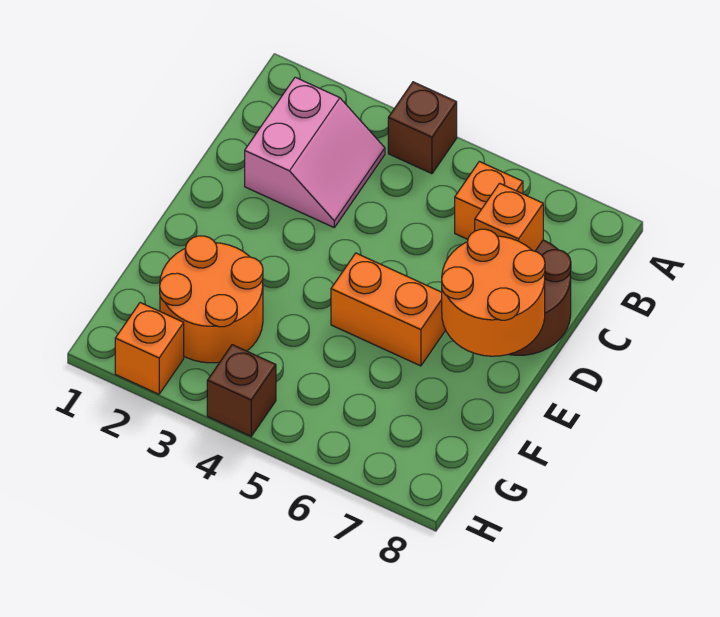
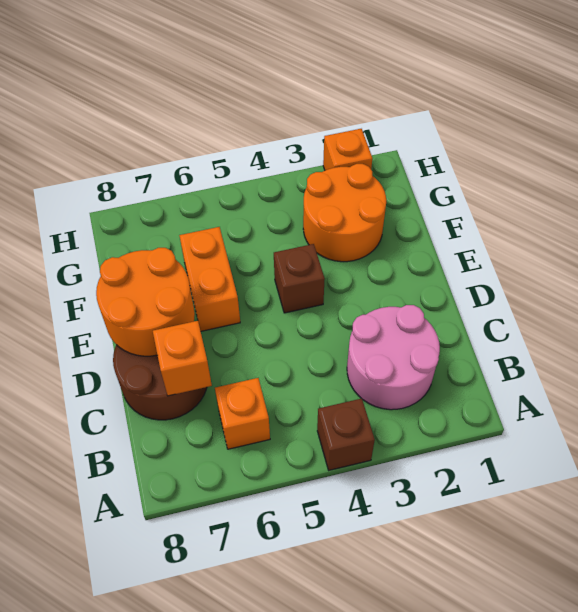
pink 2x2 slope [245,77,385,227] -> pink 2x2 round brick [347,305,440,410]
orange 1x2 brick [331,253,445,366] -> orange 1x2 brick turned to [179,227,240,331]
brown 1x1 brick [207,345,276,436] -> brown 1x1 brick moved to [274,244,325,313]

